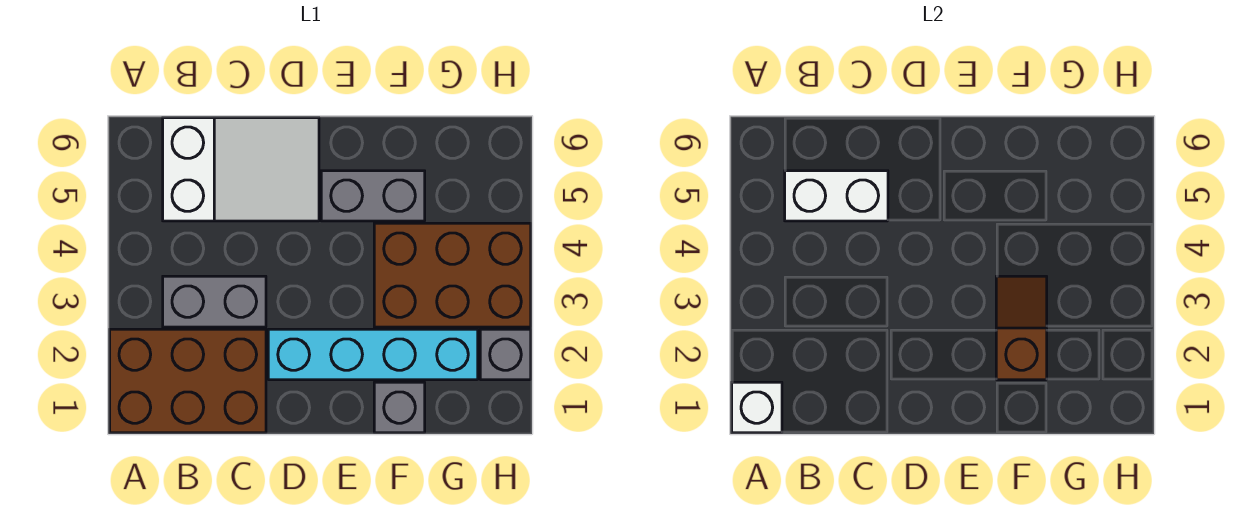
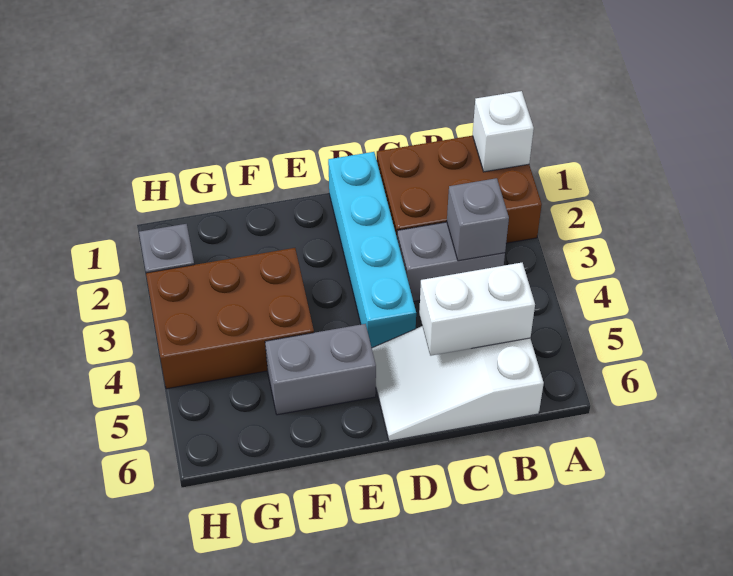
cyan 1x4 brick [268,329,478,380] -> cyan 1x4 brick turned to [328,152,416,348]
grey 1x1 brick [374,382,425,433] -> grey 1x1 brick moved to [447,178,509,261]
brown 1x2 slope [996,276,1047,380] -> none

